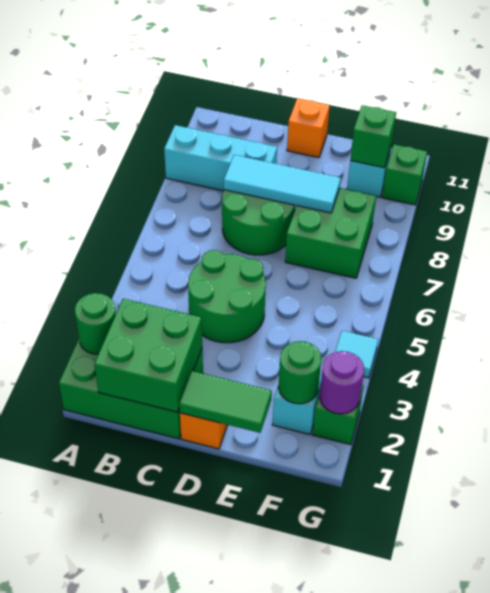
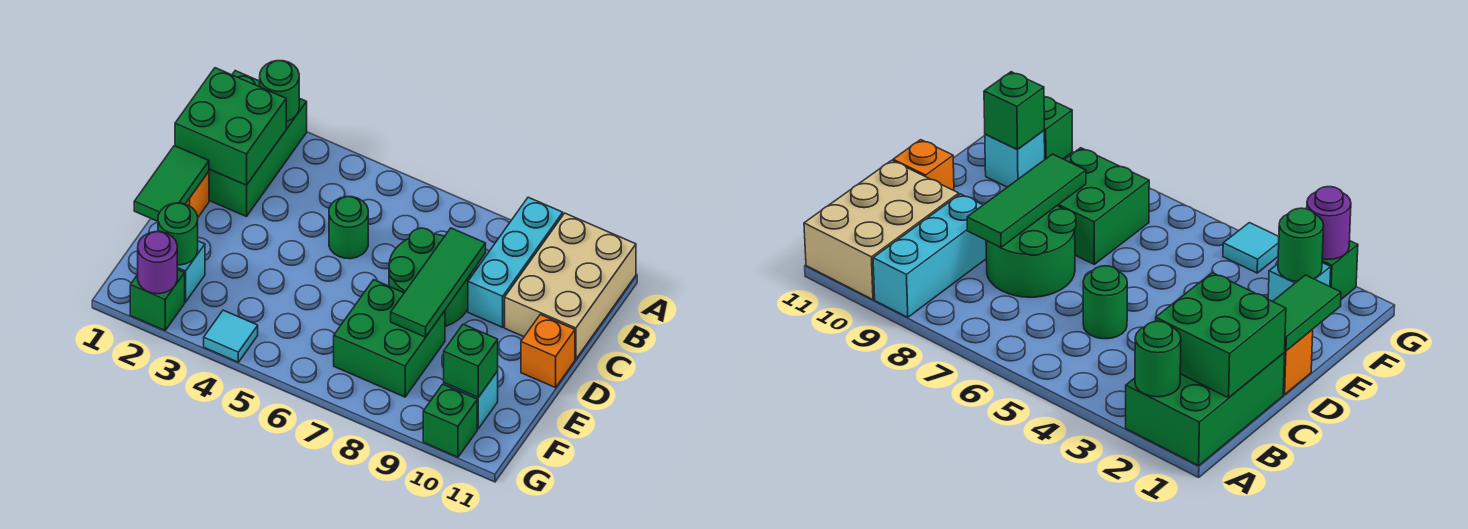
none -> tan 2x3 brick [505,213,636,359]
green 2x2 round brick [188,250,266,343] -> green 1x1 round brick [329,197,368,259]
cyan 1x3 tile [224,155,341,213] -> green 1x3 tile [391,228,486,337]

